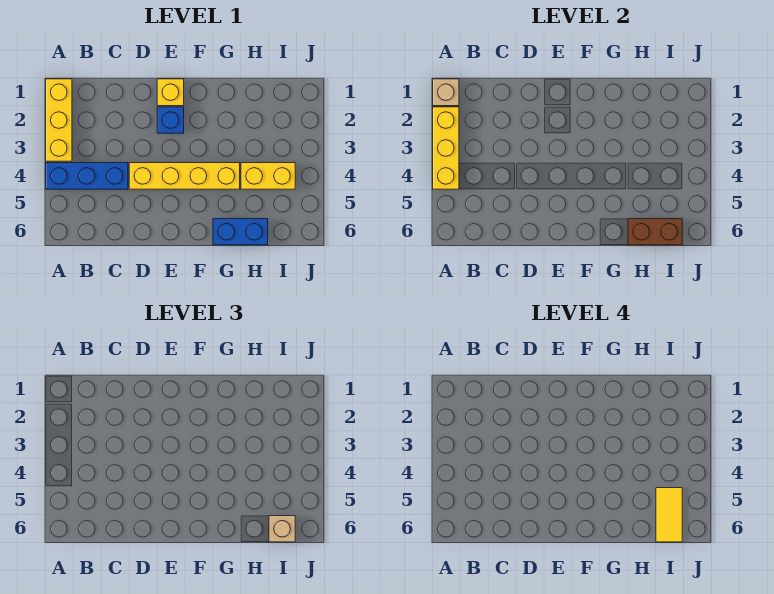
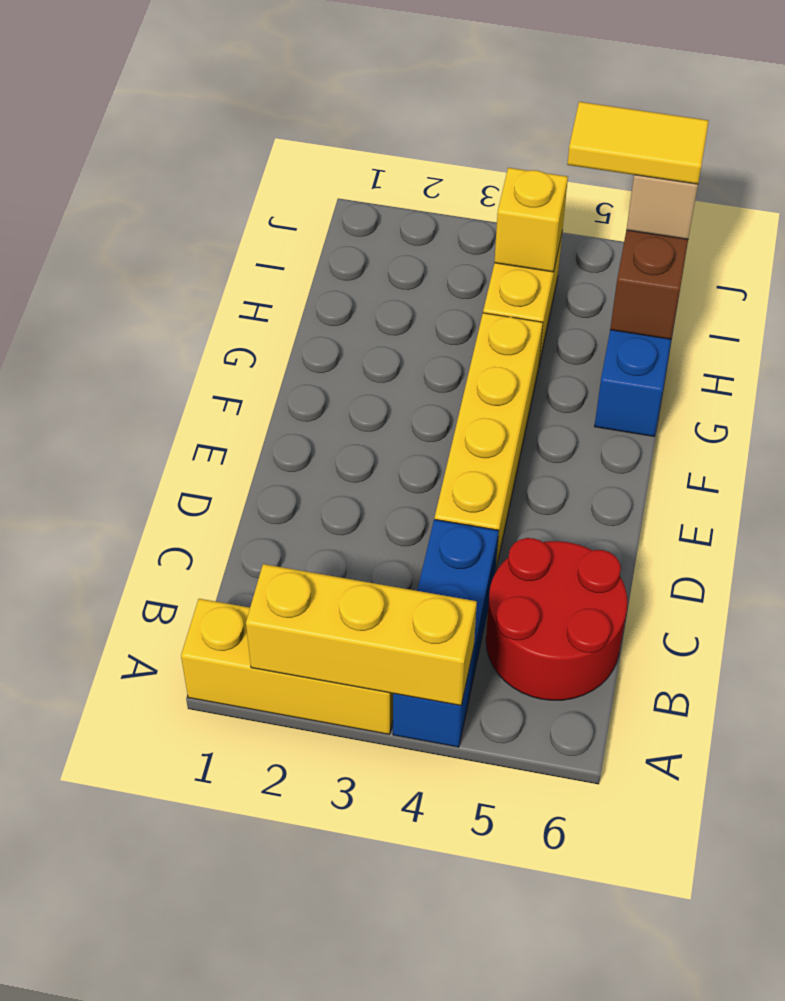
tan 1x1 brick [433,79,459,106] -> none
none -> red 2x2 round brick [486,538,627,700]
yellow 1x1 brick [157,79,184,106] -> yellow 1x1 brick moved to [494,168,568,272]
blue 1x1 brick [157,107,184,133] -> none

